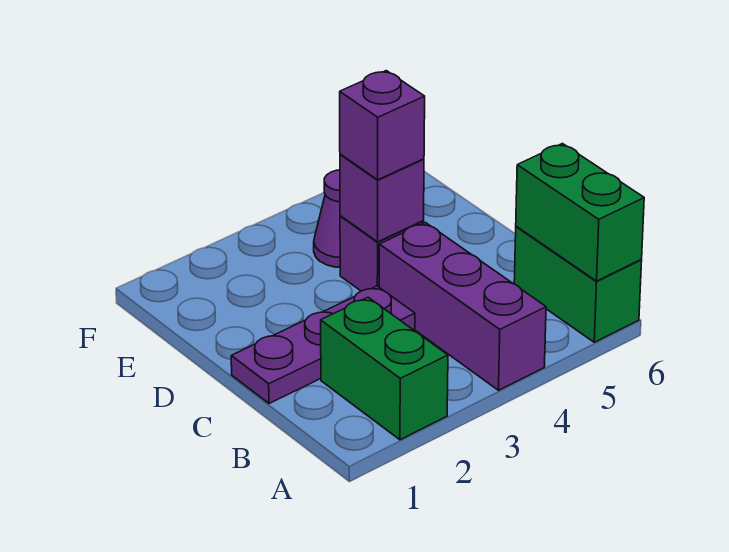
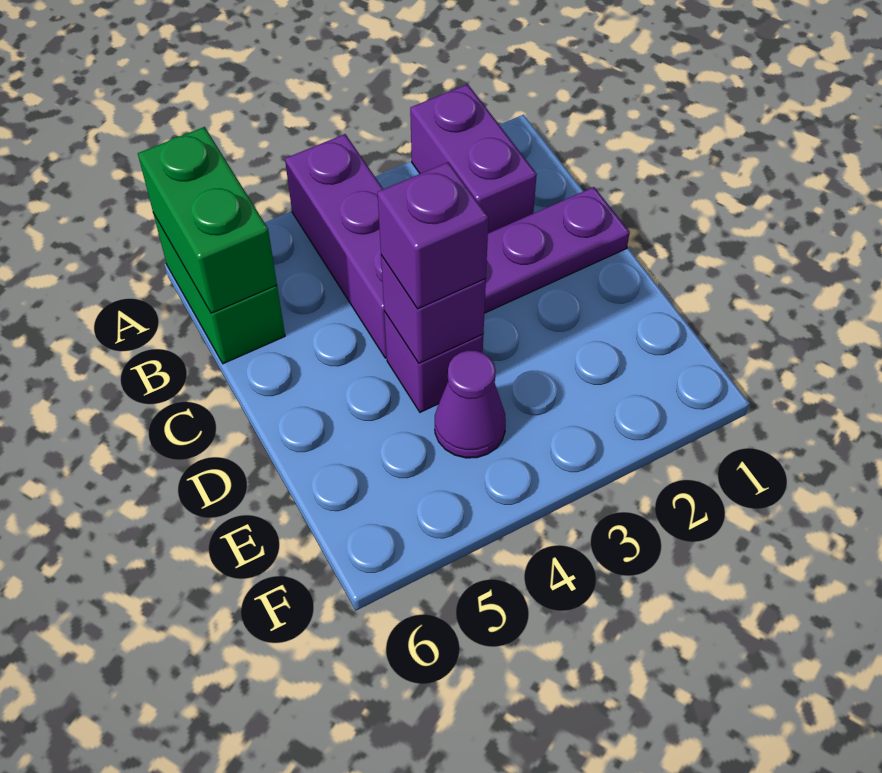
green 1x2 brick [321,297,448,440] -> purple 1x2 brick [410,84,537,233]

